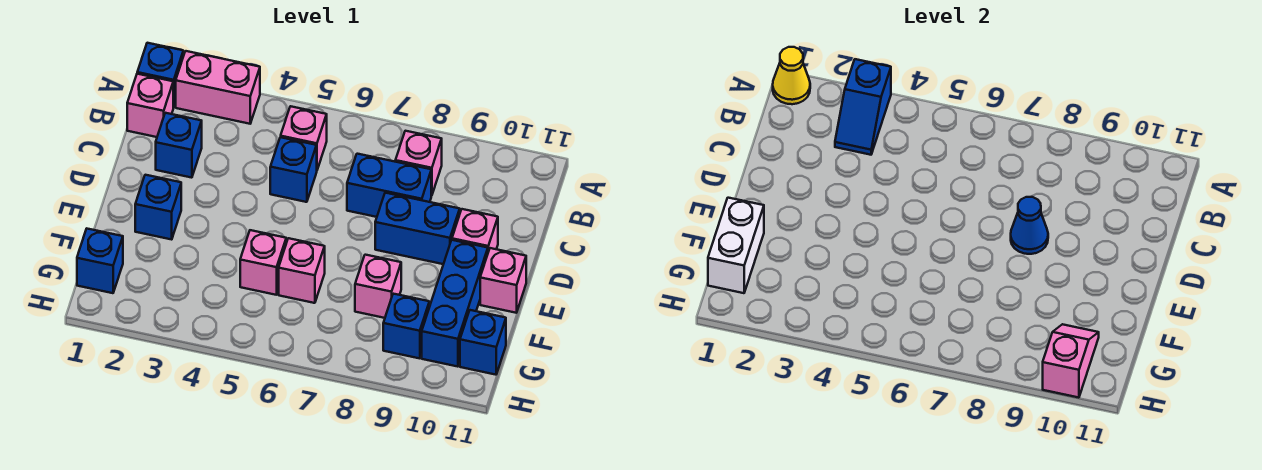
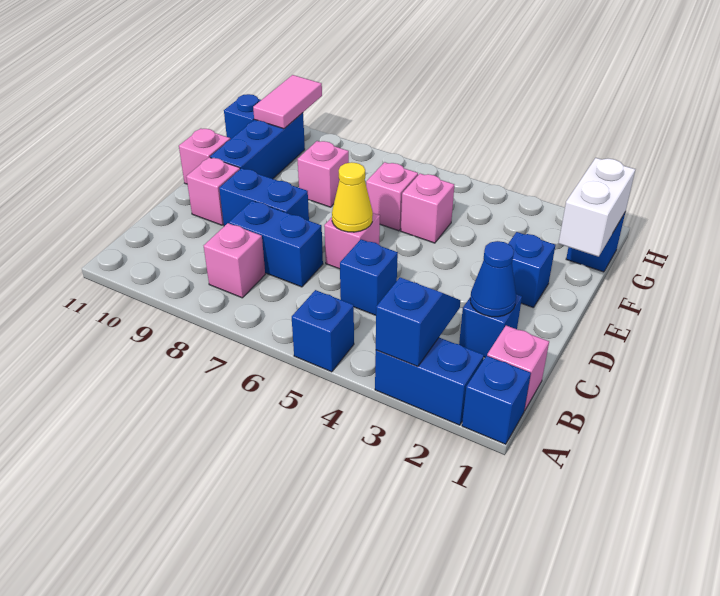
yellow 1x1 cone [773,47,810,104] -> yellow 1x1 cone moved to [332,162,373,232]
pink 1x2 brick [176,51,260,124] -> blue 1x2 brick [375,338,484,425]
pink 1x1 brick [281,106,327,170] -> pink 1x1 brick moved to [324,213,380,269]
blue 1x1 cone [1011,197,1048,254] -> blue 1x1 cone moved to [470,241,516,317]
blue 1x1 brick [383,294,429,358] -> blue 1x1 brick moved to [292,290,354,372]
pink 1x2 slope [1043,324,1099,398] -> pink 1x2 tile [253,75,322,129]

